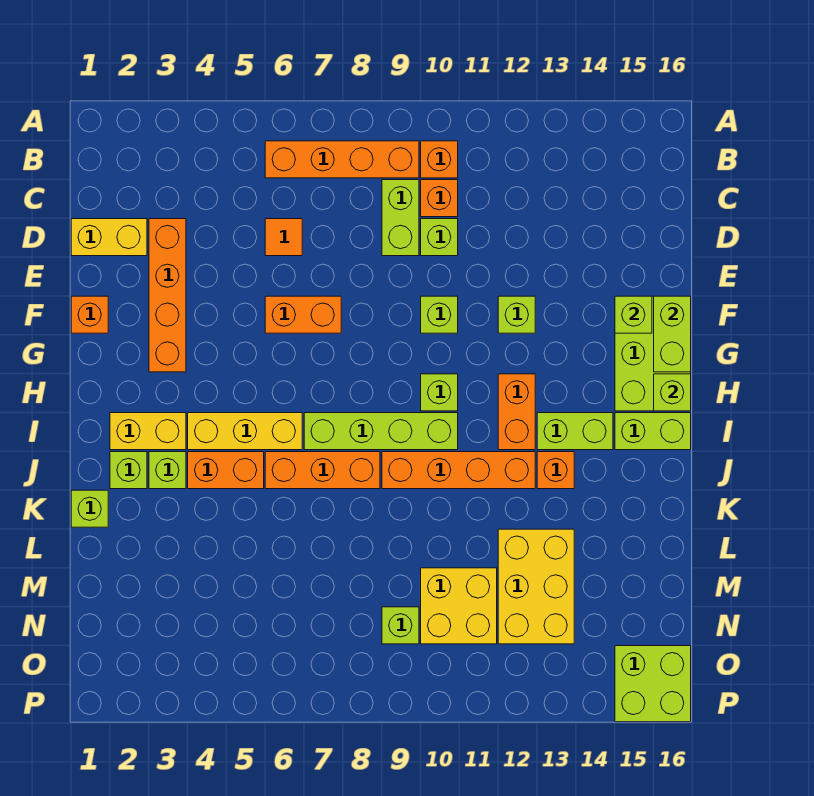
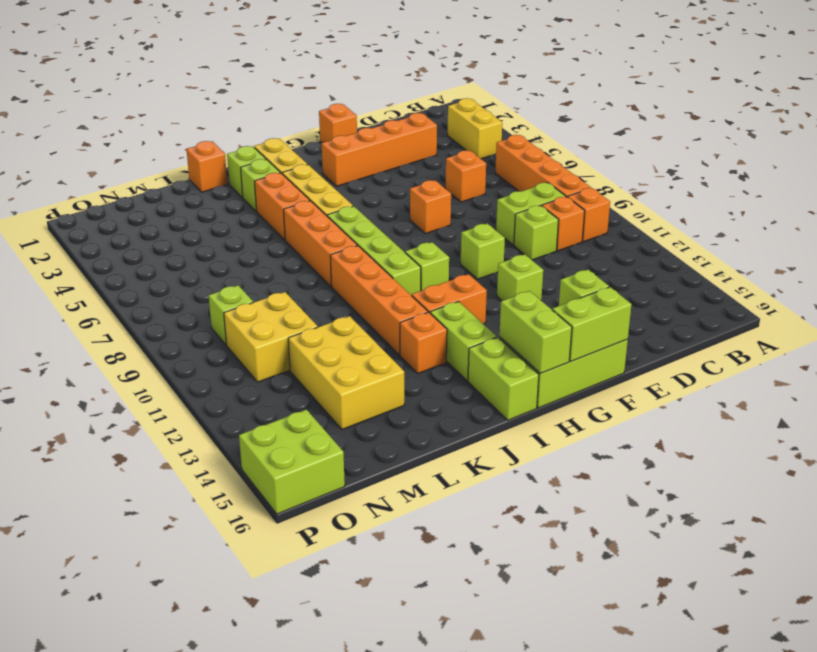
yellow 1x2 brick [71,219,147,256] -> yellow 1x2 brick moved to [447,98,502,159]
orange 1x1 tile [265,219,302,256] -> orange 1x1 brick [445,150,486,202]
orange 1x2 brick [265,296,341,333] -> orange 1x1 brick [410,180,451,234]
lime 1x1 brick [654,374,691,411] -> lime 1x2 brick [499,291,572,374]
lime 1x1 brick [71,490,108,527] -> orange 1x1 brick [186,141,227,192]
yellow 2x3 brick [498,529,574,644] -> yellow 2x3 brick turned to [288,316,404,429]

